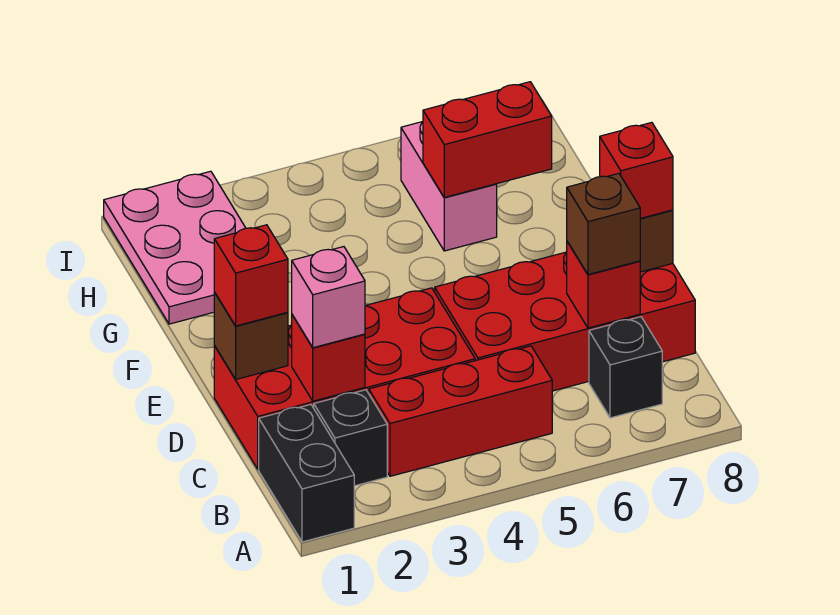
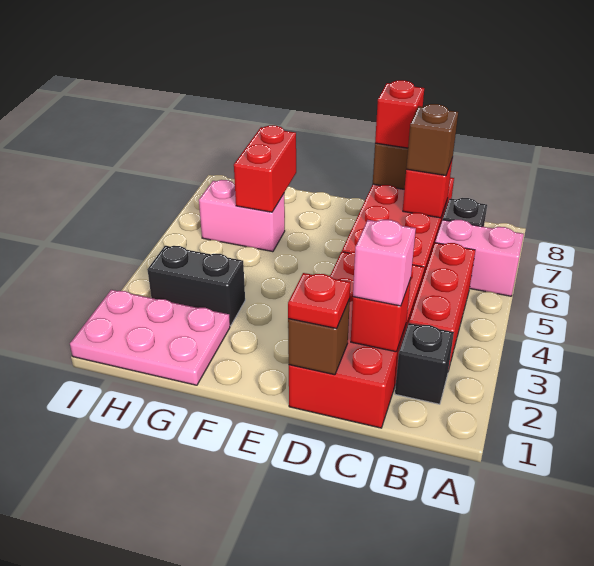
black 1x2 brick [259,404,354,542] -> black 1x2 brick moved to [147,246,245,326]
none -> pink 1x2 brick [435,220,524,296]
red 1x1 brick [214,225,288,326] -> red 1x1 plate [288,273,351,328]

